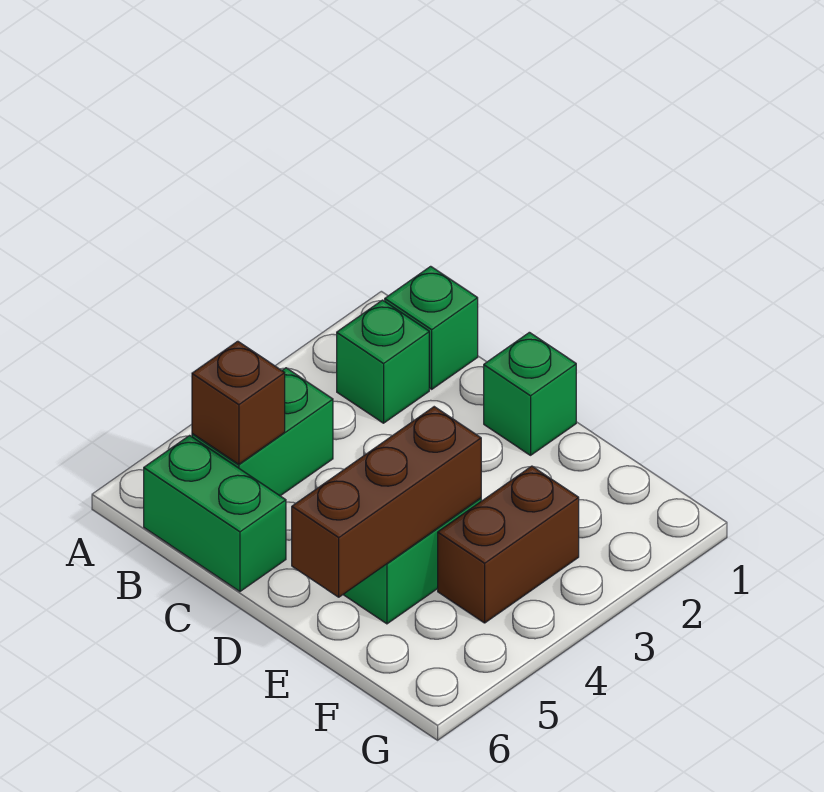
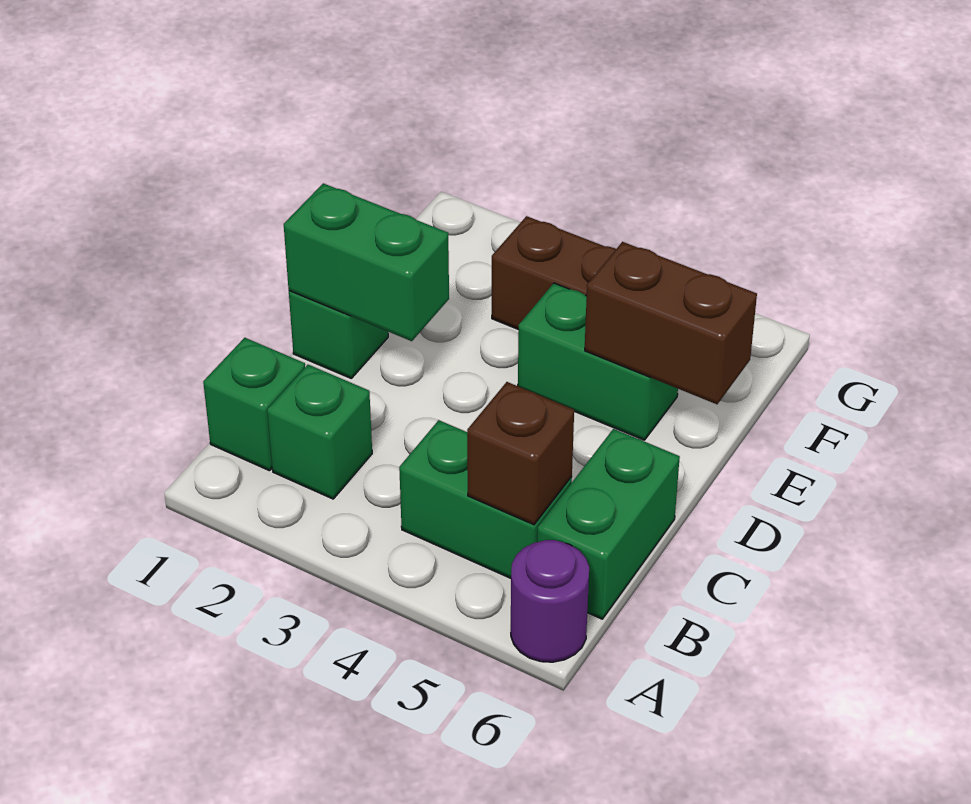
none -> purple 1x1 round brick [511,540,589,662]
none -> green 1x2 brick [284,183,449,341]
brown 1x3 brick [292,407,481,597] -> brown 1x2 brick [585,242,757,404]

